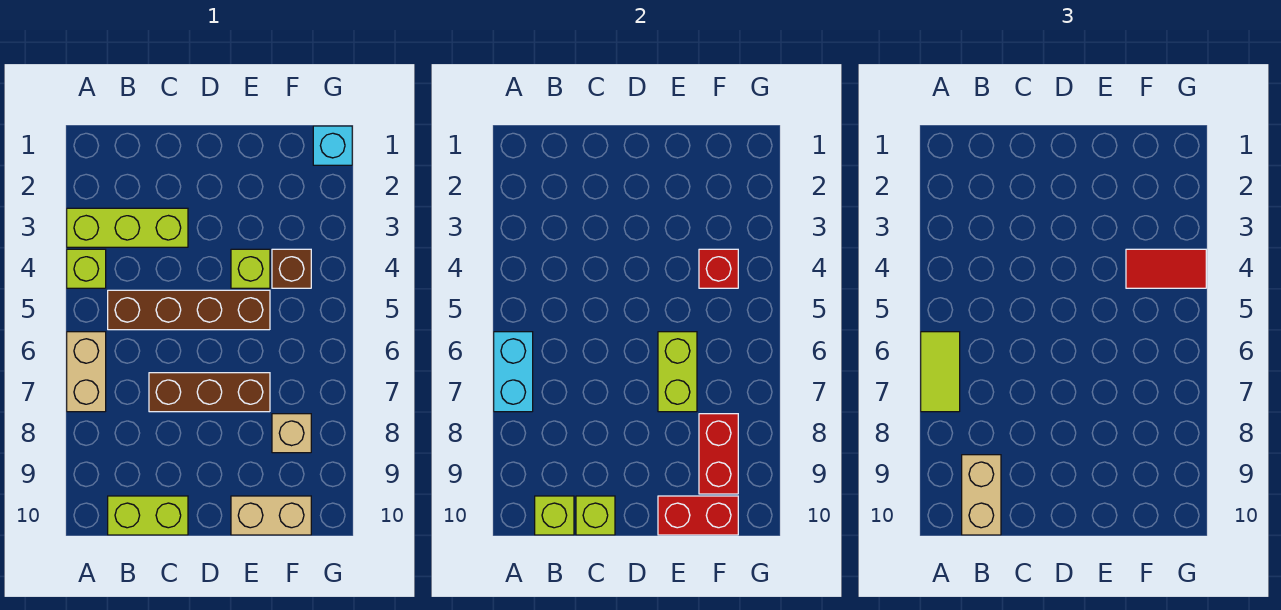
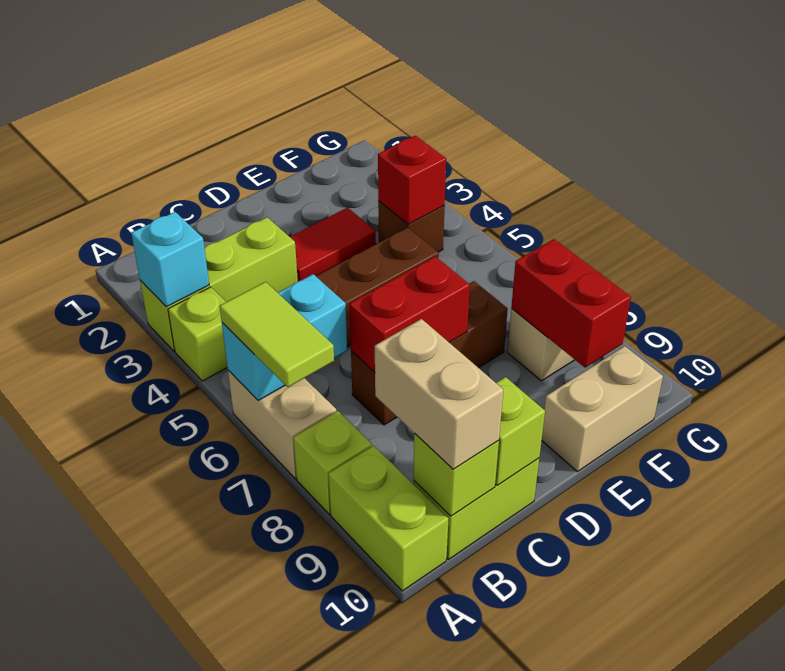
cyan 1x2 brick [494,332,533,412] -> cyan 1x2 brick turned to [222,274,347,401]
lime 1x1 brick [231,249,270,288] -> lime 1x1 brick moved to [293,411,372,514]
lime 1x2 brick [658,332,697,412] -> lime 1x2 brick moved to [329,446,448,591]
red 1x2 brick [658,496,738,535] -> red 1x2 brick moved to [349,256,470,372]
red 1x2 tile [1126,249,1206,288] -> red 1x2 tile moved to [290,207,376,281]
cyan 1x1 brick [313,126,352,165] -> cyan 1x1 brick moved to [131,212,209,307]

